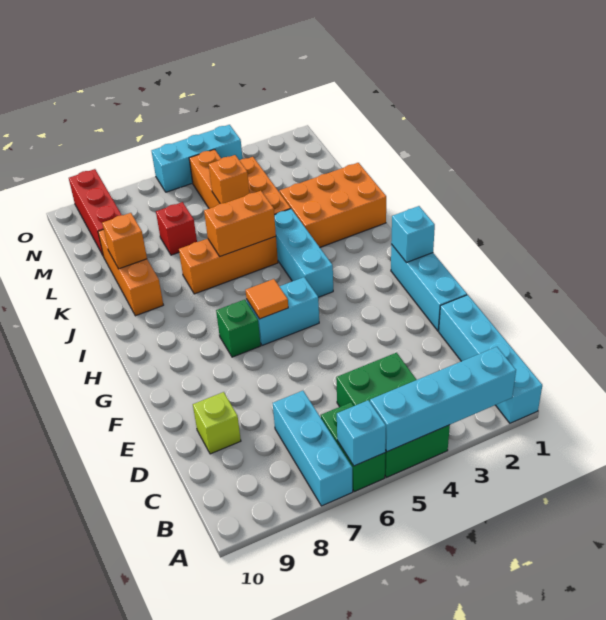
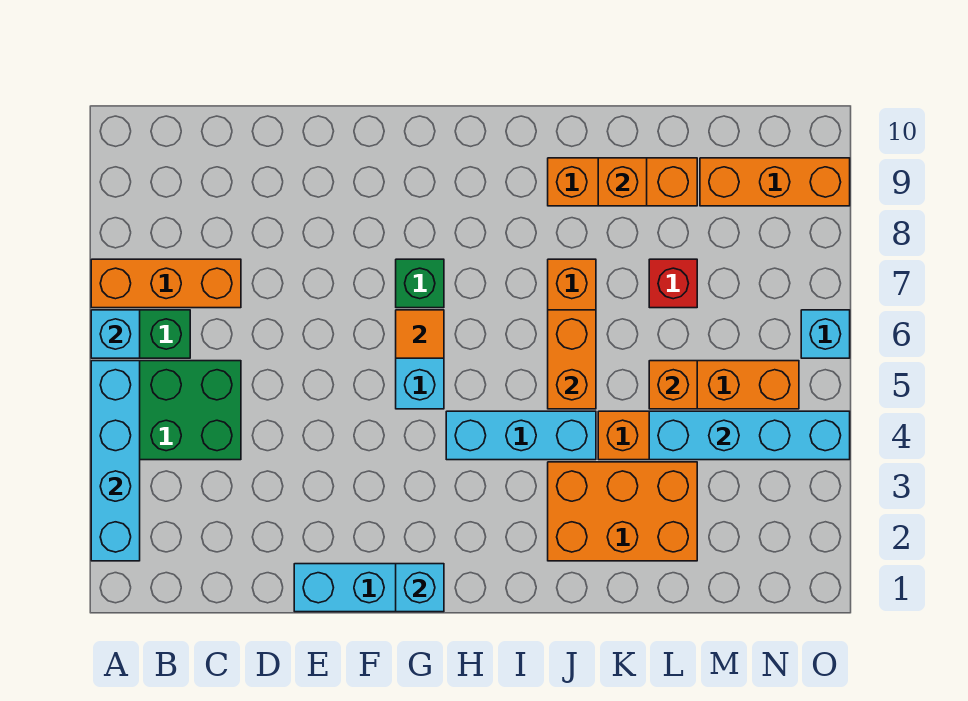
cyan 1x4 brick [439,295,542,423] -> cyan 1x4 brick moved to [649,411,850,460]
cyan 1x3 brick [273,391,353,506] -> orange 1x3 brick [91,259,241,308]
lime 1x1 brick [193,392,241,454] -> none
orange 2x3 brick [280,163,386,247] -> orange 2x3 brick turned to [548,462,697,561]
red 1x3 brick [69,169,121,255] -> orange 1x3 brick [700,158,850,206]
cyan 1x3 brick [152,125,243,192] -> cyan 1x1 brick [801,310,850,358]

